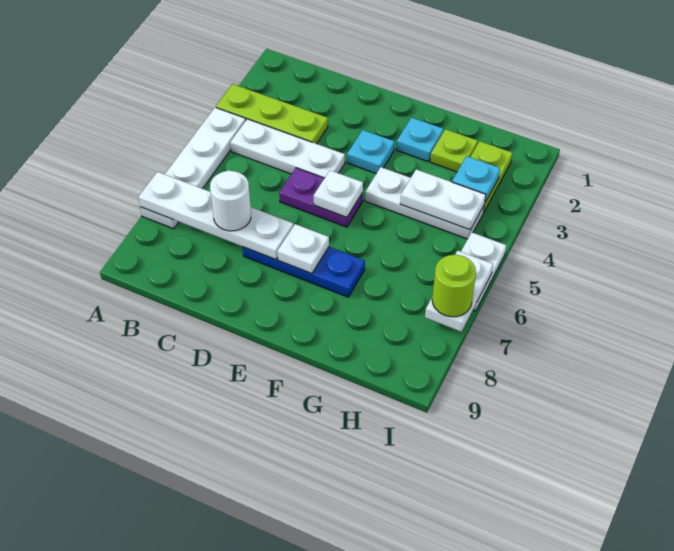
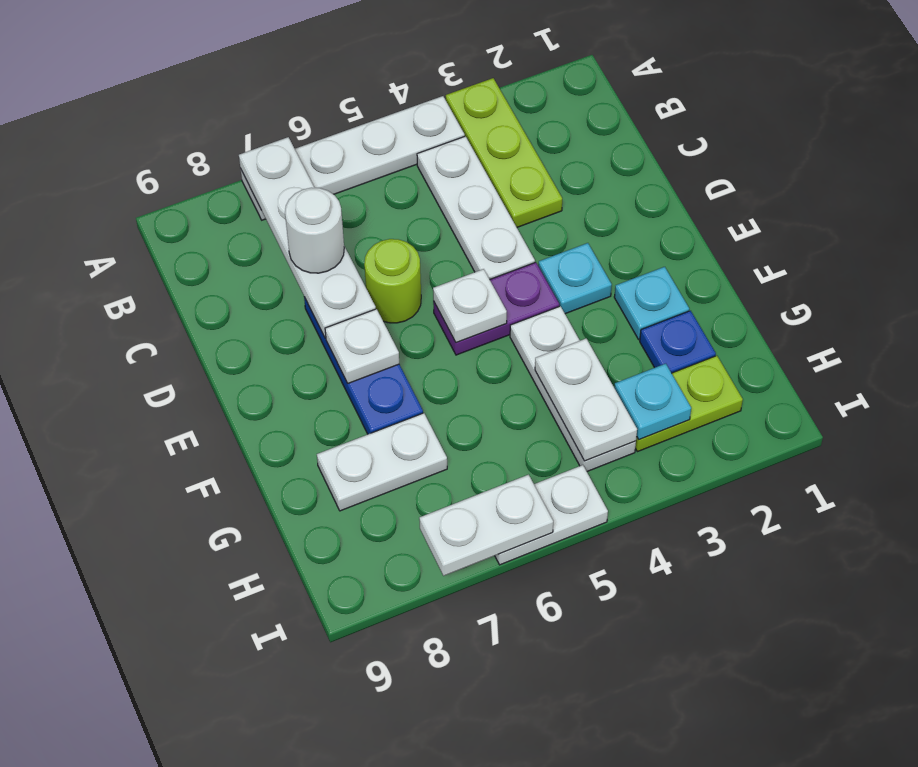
purple 1x2 plate [279,168,363,227] -> purple 1x2 plate turned to [433,262,559,355]
lime 1x1 plate [430,129,478,172] -> blue 1x1 plate [640,311,716,373]
none -> white 1x2 plate [317,413,447,511]
lime 1x1 round brick [432,255,476,317] -> lime 1x1 round brick moved to [364,239,421,323]

